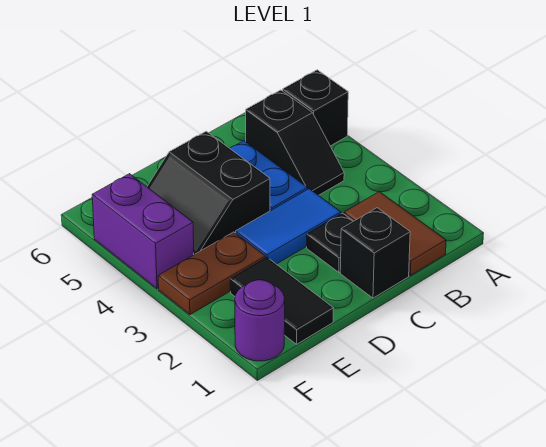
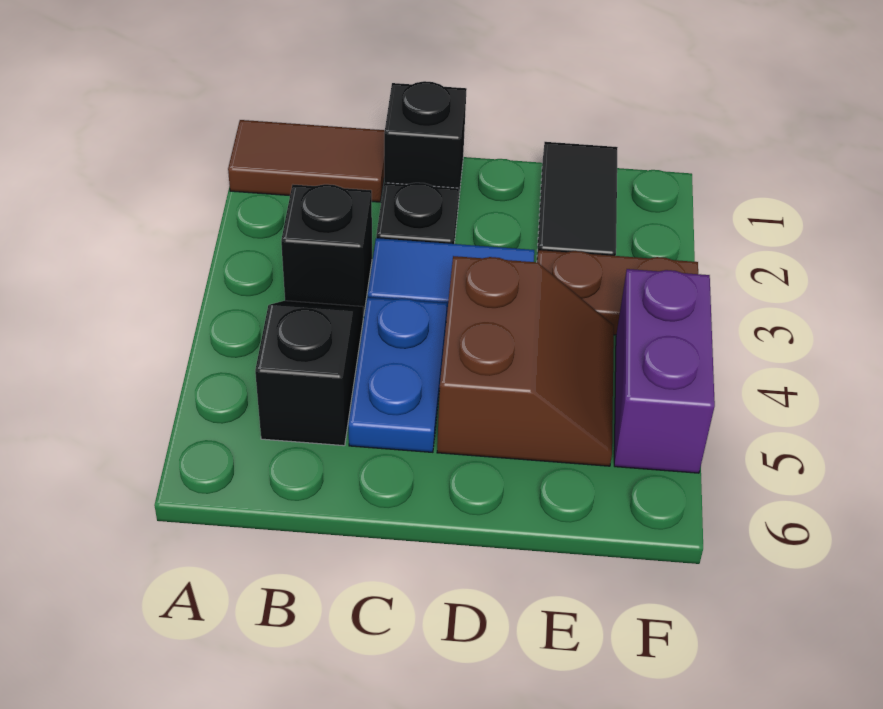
black 1x1 brick [283,70,348,146] -> black 1x1 brick moved to [281,184,372,316]
brown 1x2 tile [344,192,446,276] -> brown 1x2 tile turned to [228,120,385,202]
black 2x2 slope [147,131,270,255] -> brown 2x2 slope [437,256,614,466]
purple 1x1 round brick [235,280,285,361] -> none

